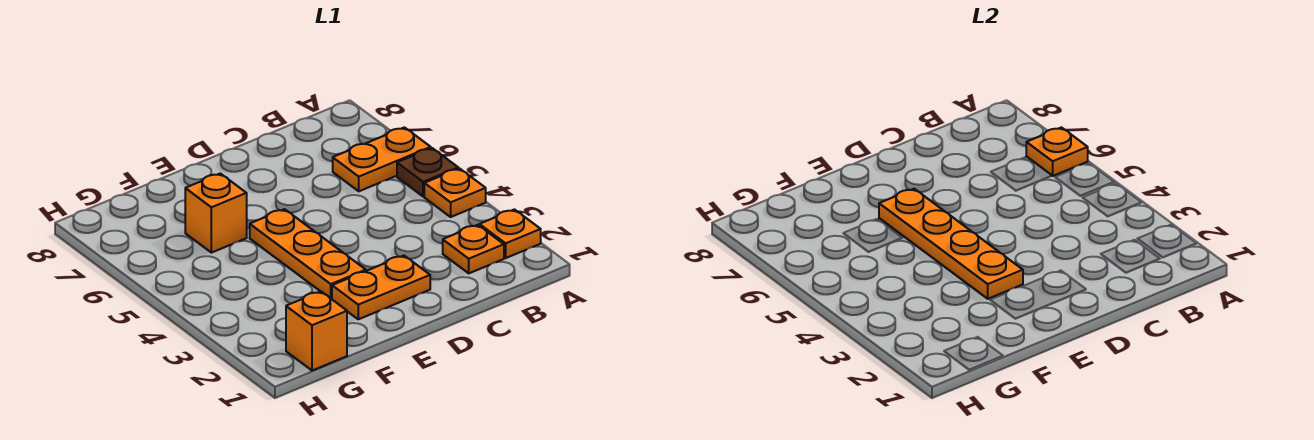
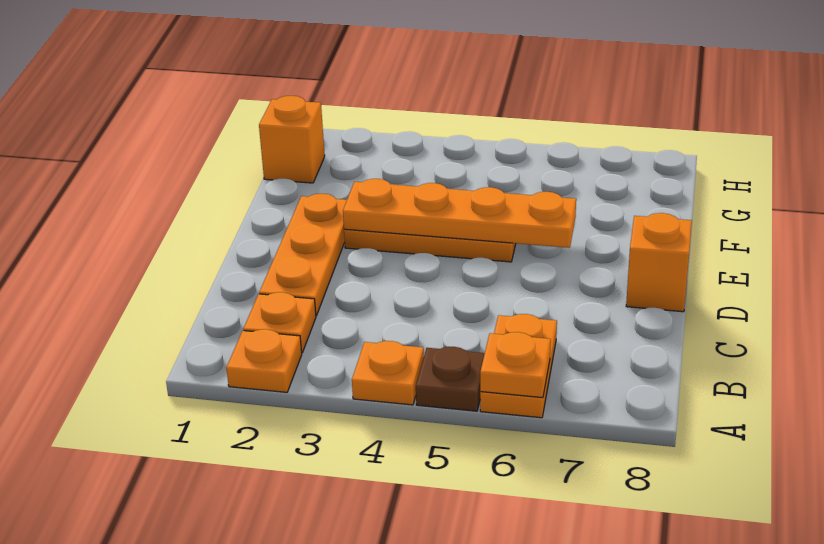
orange 1x2 plate [332,256,430,319] -> orange 1x3 plate [259,194,347,316]
orange 1x1 brick [185,173,247,253] -> orange 1x1 brick moved to [626,213,692,312]

